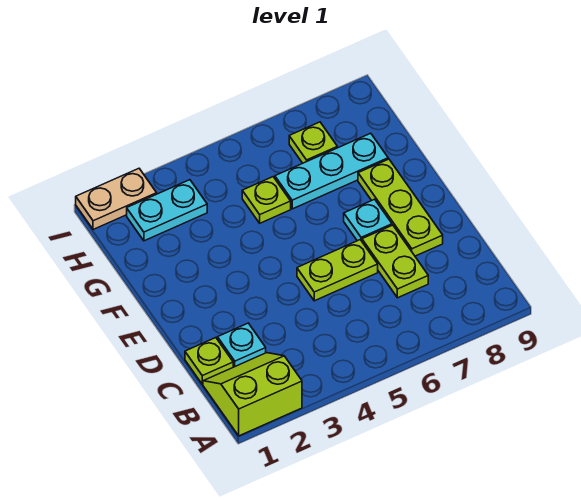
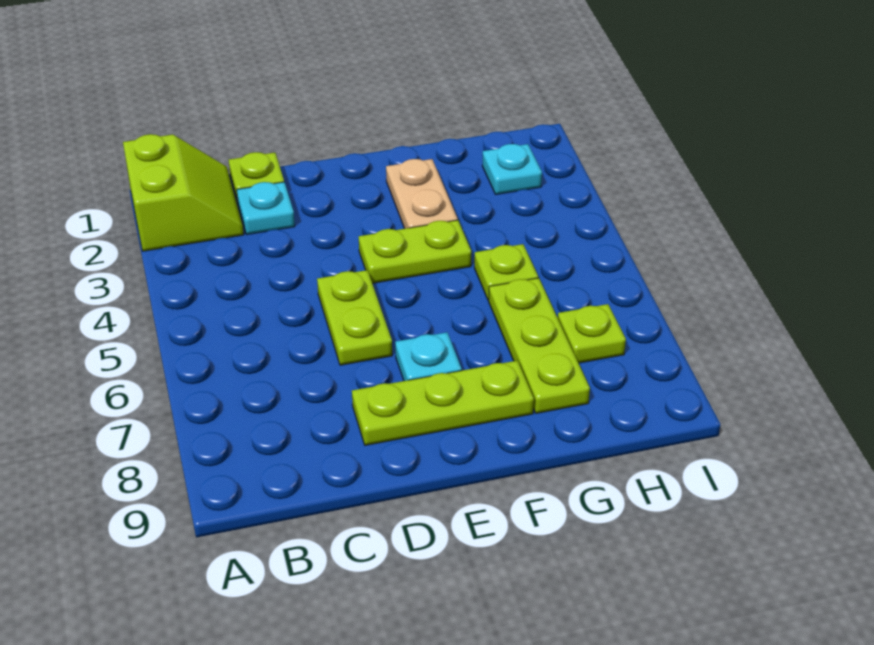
lime 1x2 plate [362,225,428,298] -> lime 1x2 plate moved to [359,220,471,283]
cyan 1x3 plate [275,133,388,209] -> lime 1x3 plate [489,278,590,413]
cyan 1x2 plate [127,180,207,241] -> cyan 1x1 plate [482,144,542,195]
tan 1x2 plate [76,169,157,230] -> tan 1x2 plate moved to [386,159,458,229]

